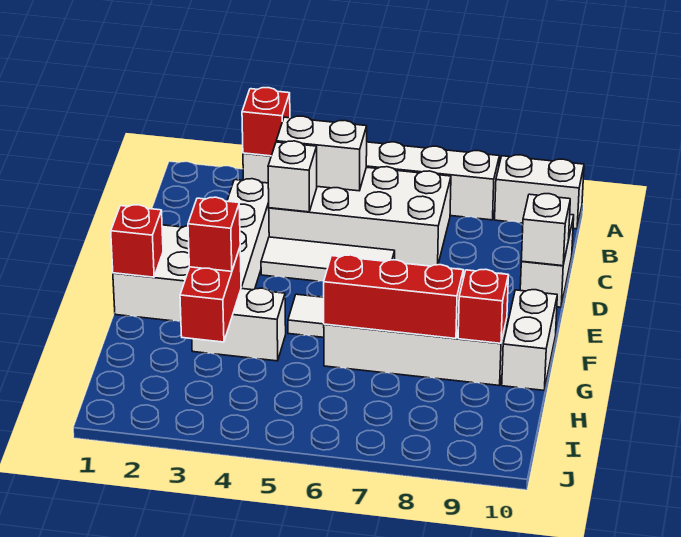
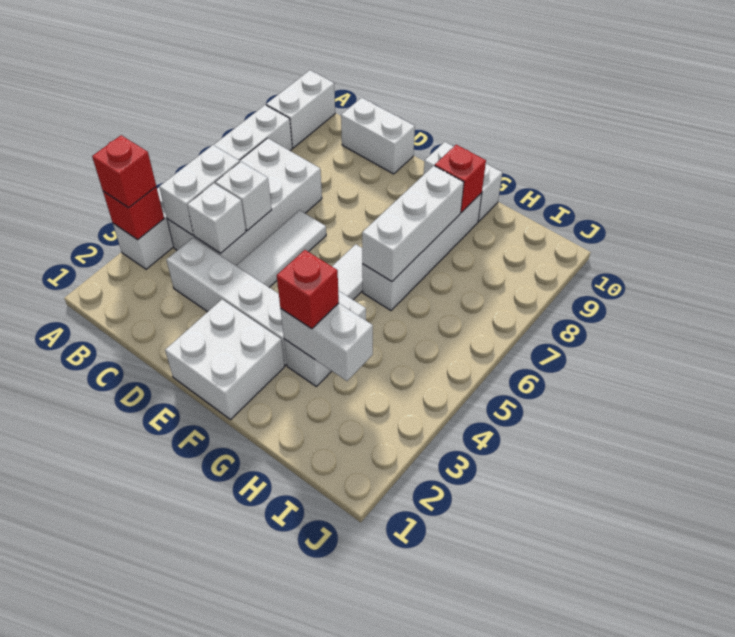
white 1x1 brick [521,194,570,266] -> white 1x1 brick moved to [215,162,272,231]
red 1x1 brick [111,205,163,277] -> red 1x1 brick moved to [92,135,156,208]
red 1x2 brick [180,248,241,342] -> white 1x2 brick [281,303,373,381]
red 1x3 brick [324,255,463,339] -> white 1x3 brick [362,166,464,282]

